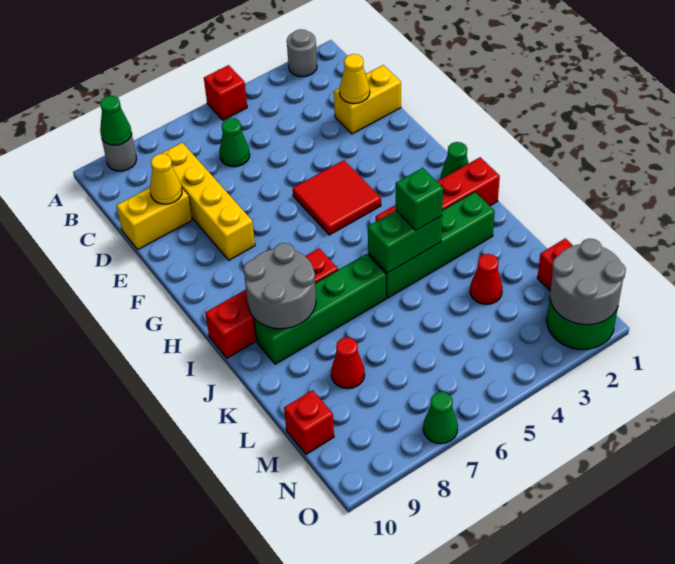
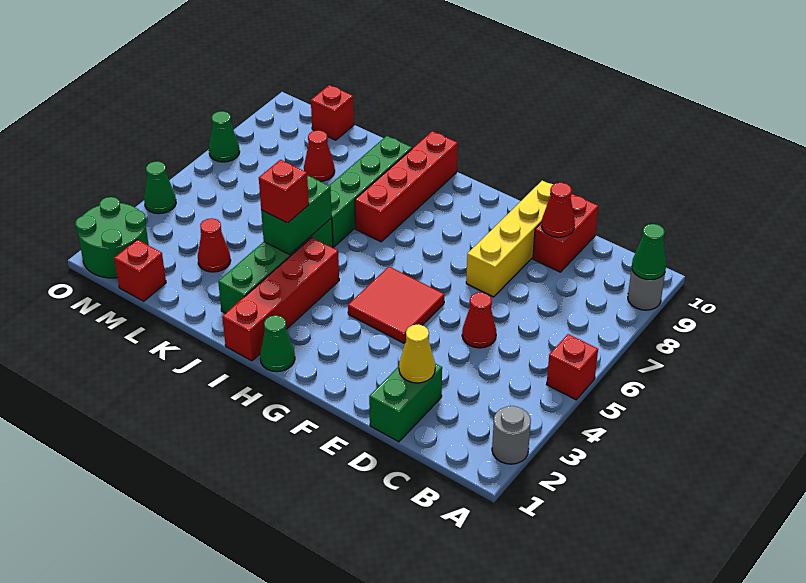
green 1x1 cone [219,118,250,167] -> green 1x1 cone moved to [144,161,176,214]
yellow 1x4 brick [161,143,255,260] -> yellow 1x4 brick turned to [466,181,553,297]
yellow 1x2 brick [334,65,401,134] -> green 1x2 brick [369,364,442,442]
none -> red 1x1 cone [462,292,496,348]
yellow 1x2 brick [117,188,192,249] -> red 1x2 brick [533,194,598,272]
yellow 1x1 cone [150,154,182,204] -> red 1x1 cone [541,183,575,237]
grey 2x2 round brick [244,243,316,329] -> none
green 1x1 brick [396,168,443,230] -> red 1x1 brick [259,160,309,223]
grey 2x2 round brick [550,239,626,325] -> none

